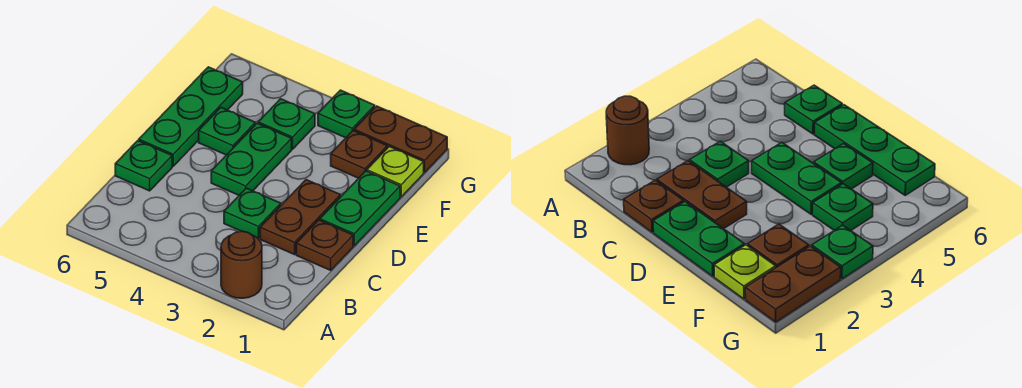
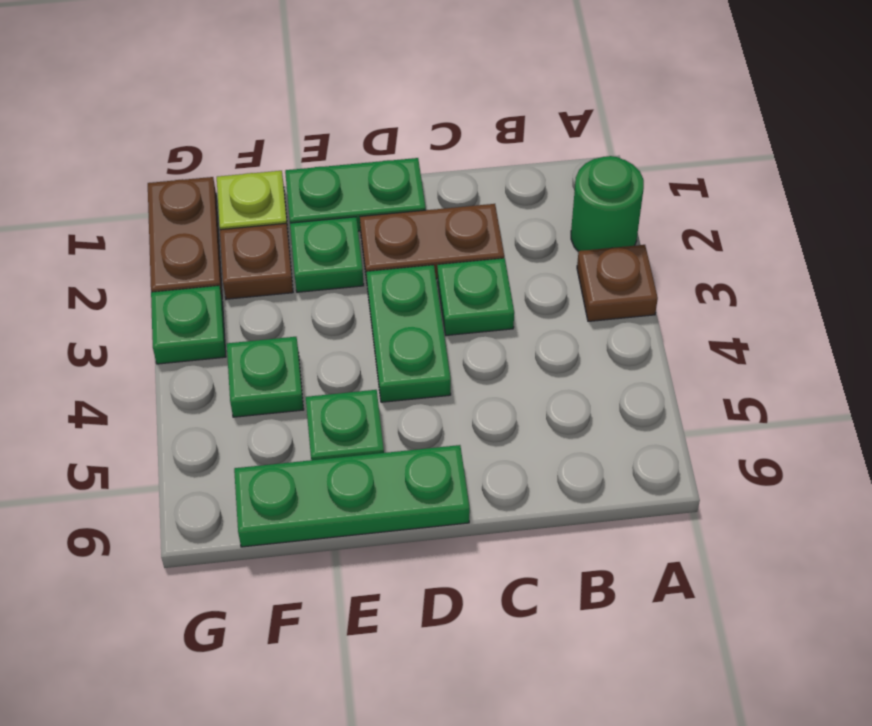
brown 1x1 round brick [221,231,262,298] -> green 1x1 round brick [571,156,644,251]
brown 1x1 plate [296,220,353,270] -> brown 1x1 plate moved to [577,245,658,321]
green 1x1 plate [115,141,172,191] -> green 1x1 plate moved to [290,217,364,292]
green 1x2 plate [211,123,292,195] -> green 1x2 plate turned to [366,265,451,402]

